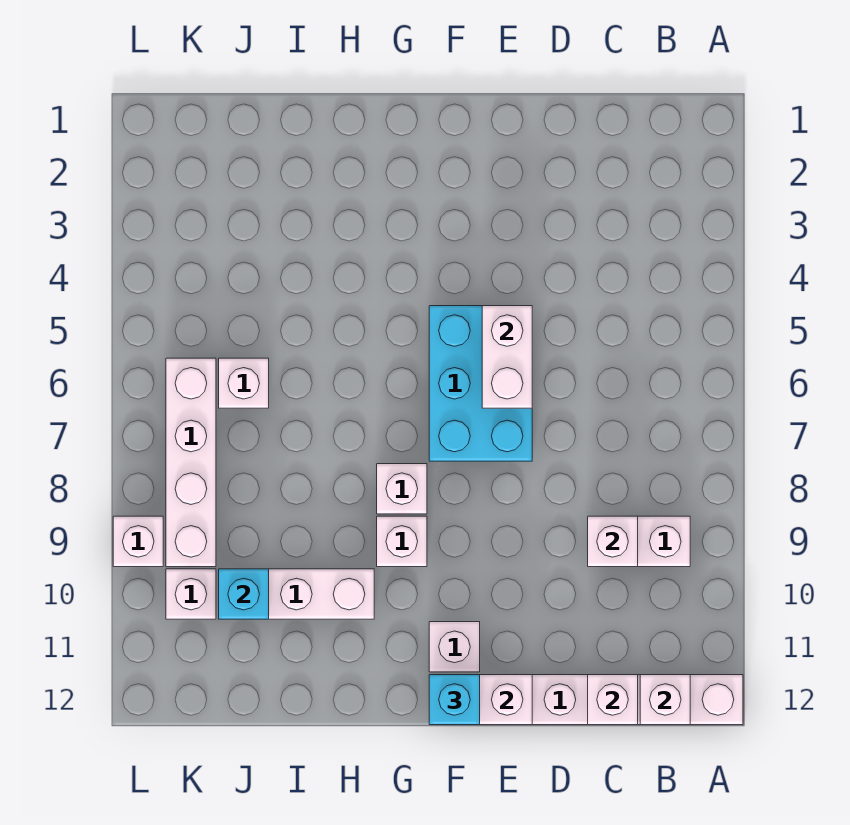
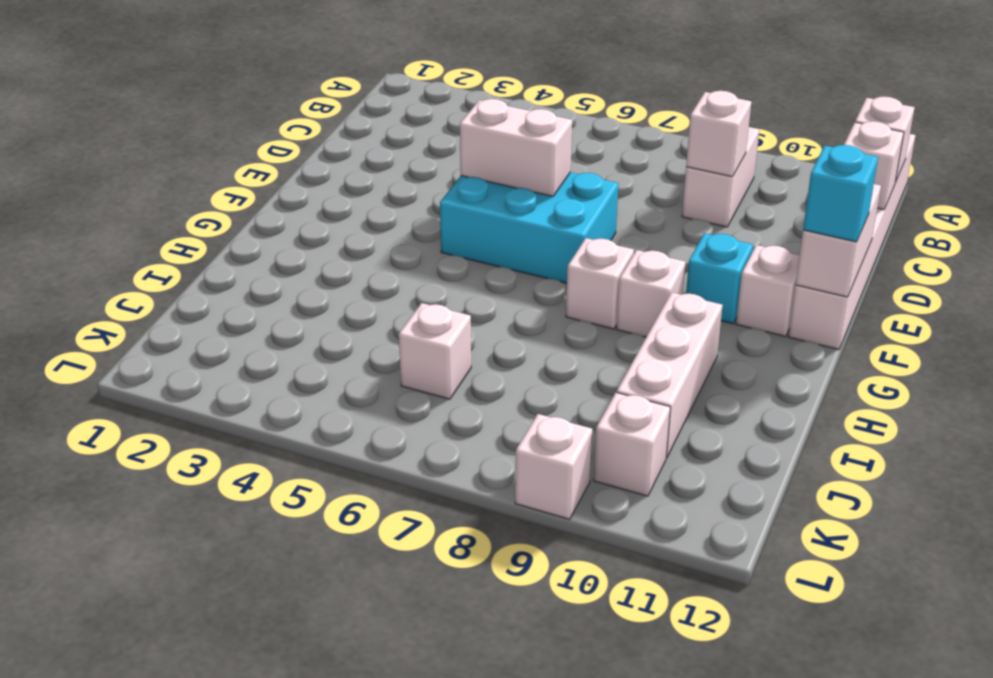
cyan 1x1 brick [219,569,269,619] -> cyan 1x1 brick moved to [686,233,753,324]
white 1x4 brick [166,358,216,567] -> none

